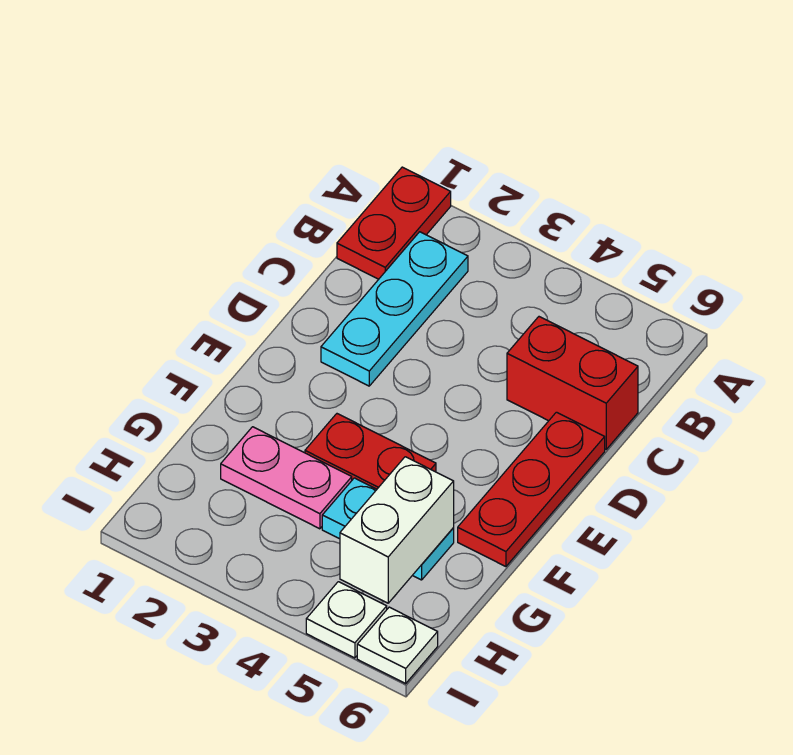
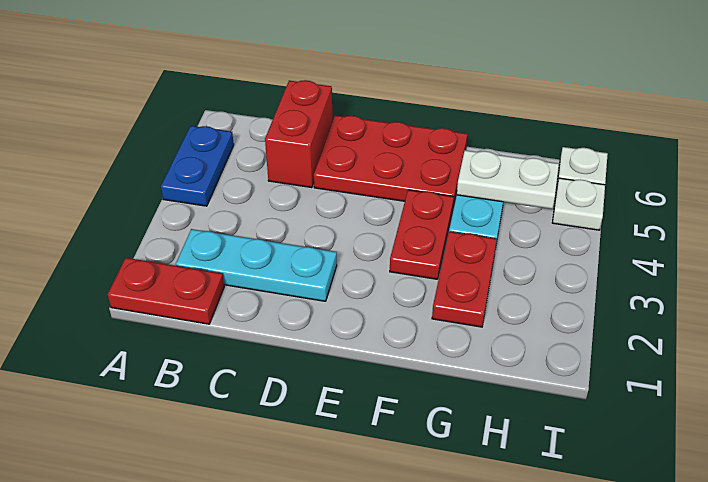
none -> blue 1x2 plate [161,126,234,206]
red 1x3 plate [458,412,605,567] -> red 2x3 plate [314,115,467,206]
pink 1x2 plate [221,427,352,529] -> red 1x2 plate [432,232,497,327]
white 1x2 brick [340,457,454,603] -> white 1x2 plate [457,150,559,209]

